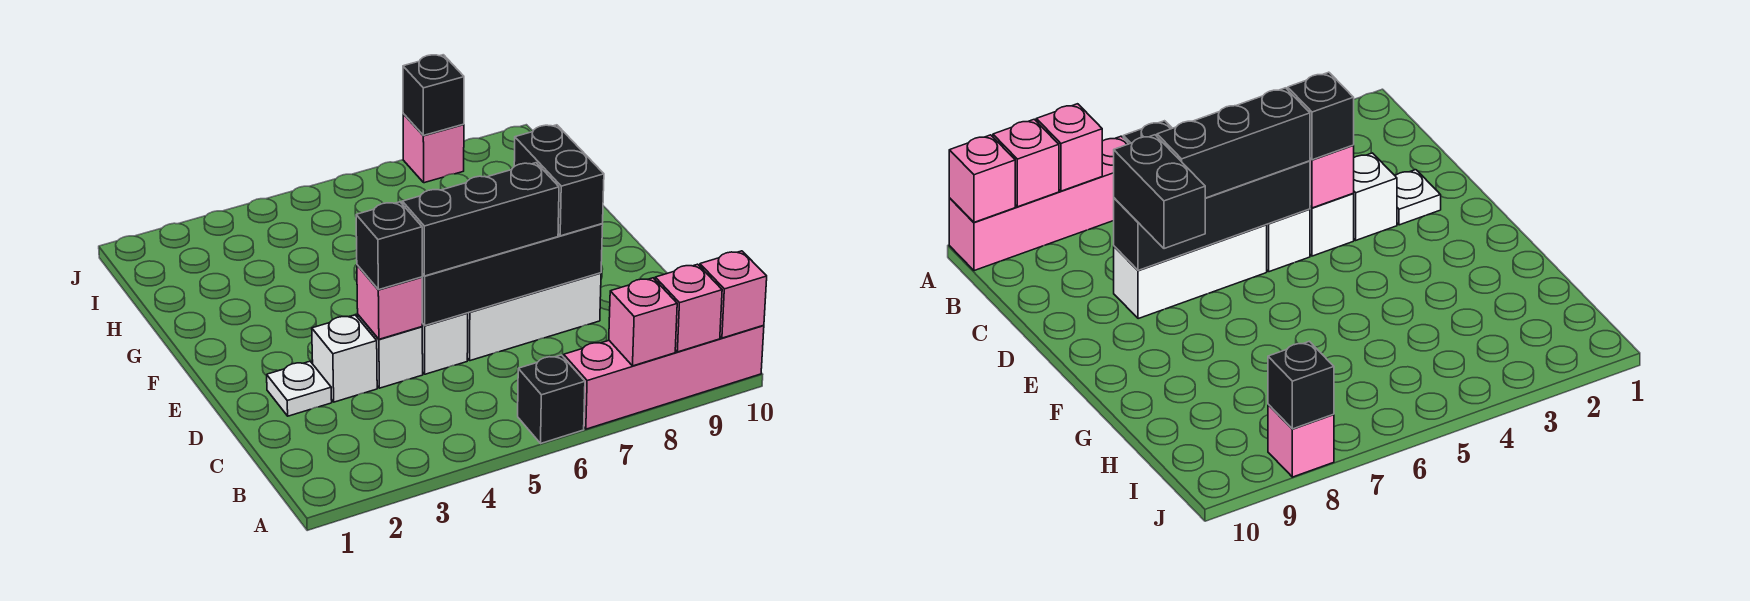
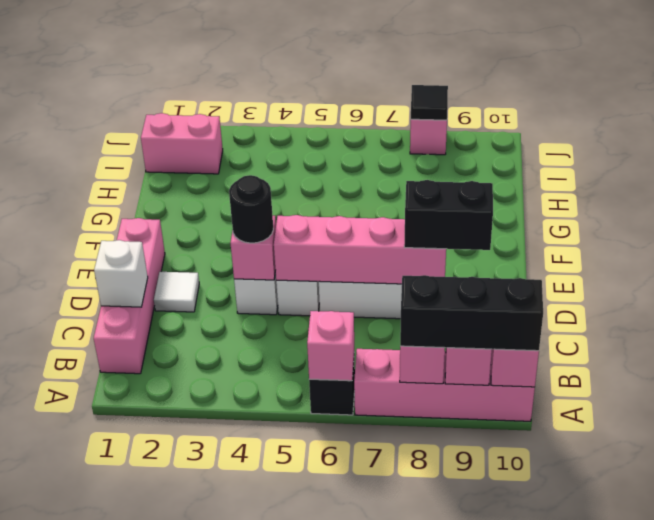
none -> pink 1x1 brick [307,311,354,381]
none -> pink 1x4 brick [94,218,165,374]
white 1x1 plate [267,361,332,416] -> white 1x1 tile [154,272,199,312]
white 1x1 brick [312,315,377,402] -> white 1x1 brick moved to [94,240,148,307]
black 1x1 brick [356,202,422,290] -> black 1x1 round brick [229,175,273,243]
black 1x4 brick [422,224,603,326] -> pink 1x4 brick [274,215,446,284]
black 1x3 brick [402,163,559,276] -> black 1x3 brick moved to [400,275,543,351]
black 1x2 brick [514,125,604,236] -> black 1x2 brick turned to [404,180,493,250]
none -> pink 1x2 brick [141,113,223,174]
black 1x1 brick [403,55,464,135] -> black 1x1 tile [411,85,448,120]

